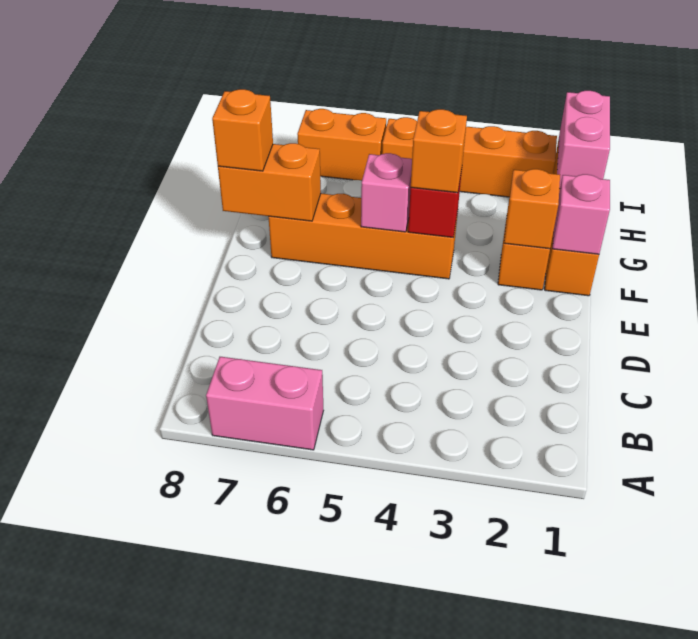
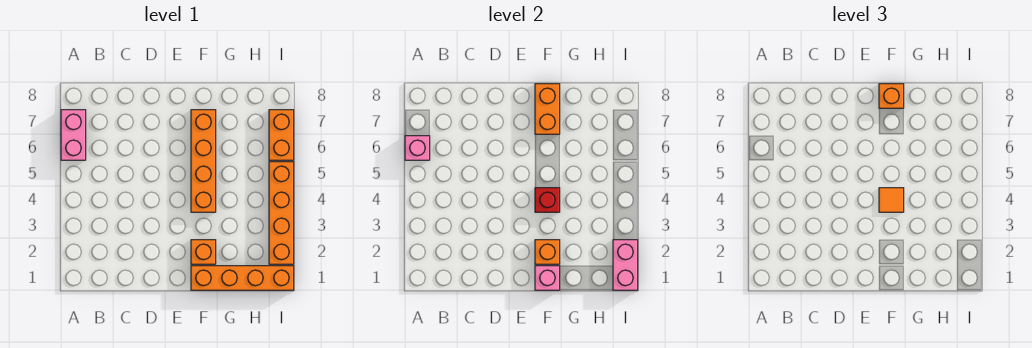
orange 1x1 brick [411,109,467,193] -> orange 1x1 tile [879,188,904,212]
pink 1x1 brick [361,153,412,232] -> pink 1x1 brick moved to [405,136,430,160]
pink 1x2 brick [557,91,610,189] -> pink 1x2 brick turned to [613,240,638,290]

